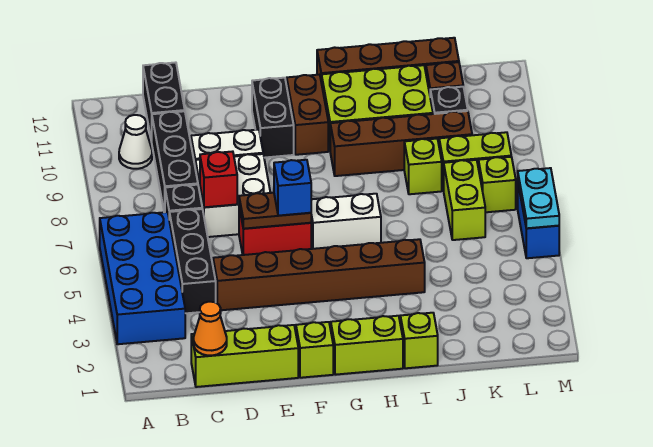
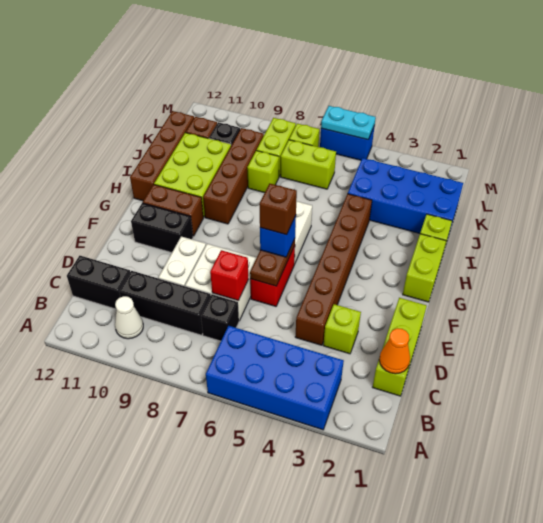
black 1x3 brick [169,209,216,313] -> none
lime 1x1 brick [296,322,333,378] -> lime 1x1 brick moved to [323,304,361,354]
none -> brown 1x1 brick [260,184,297,235]
none -> blue 2x4 brick [348,158,463,233]

